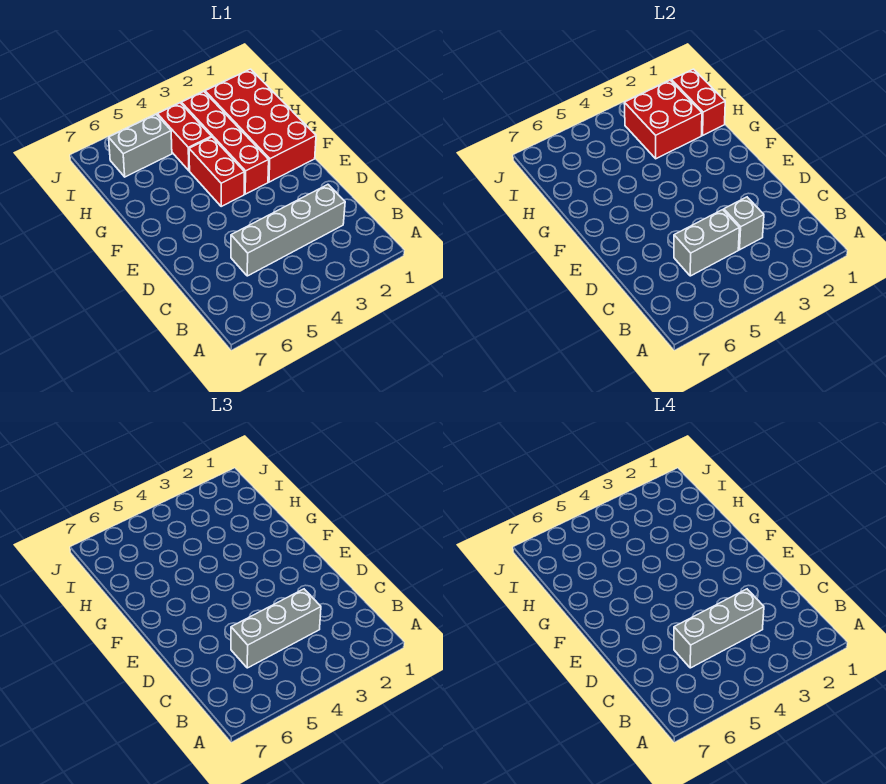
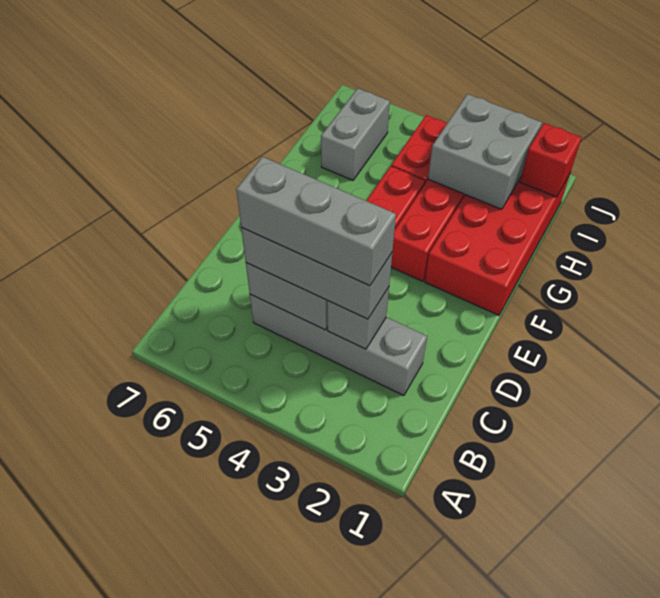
red 1x2 brick [672,69,725,135] -> red 1x1 brick [520,123,582,197]
red 2x2 brick [624,80,702,159] -> grey 2x2 brick [428,94,542,209]
grey 1x2 brick [109,114,172,177] -> grey 1x2 brick turned to [321,88,390,180]

